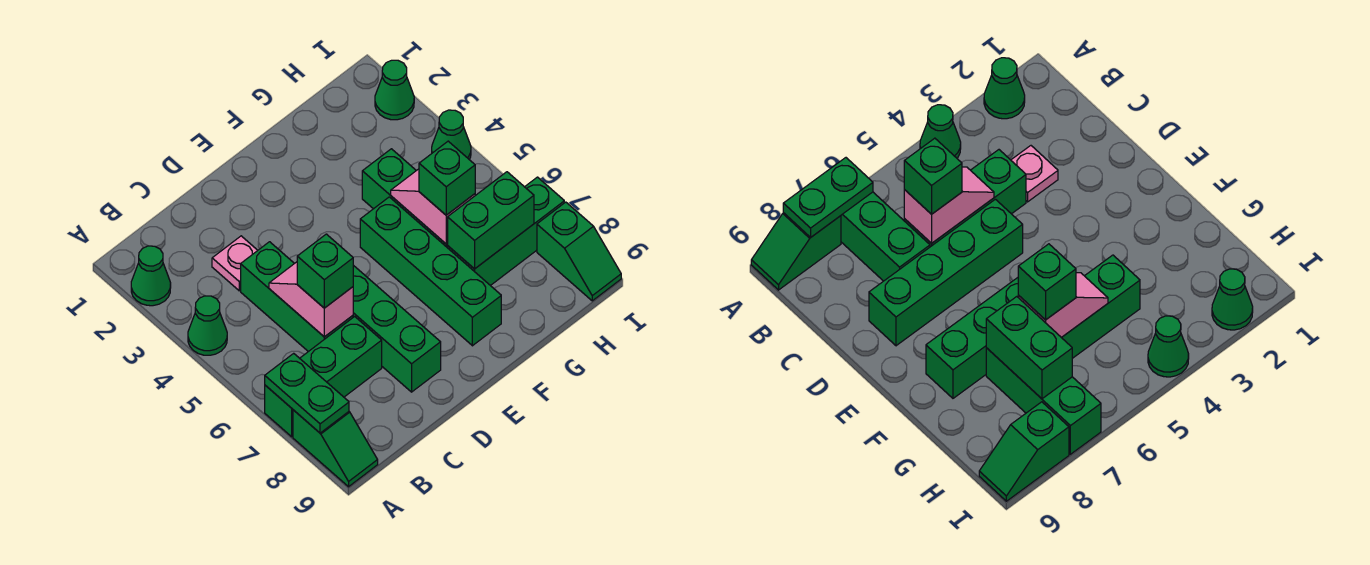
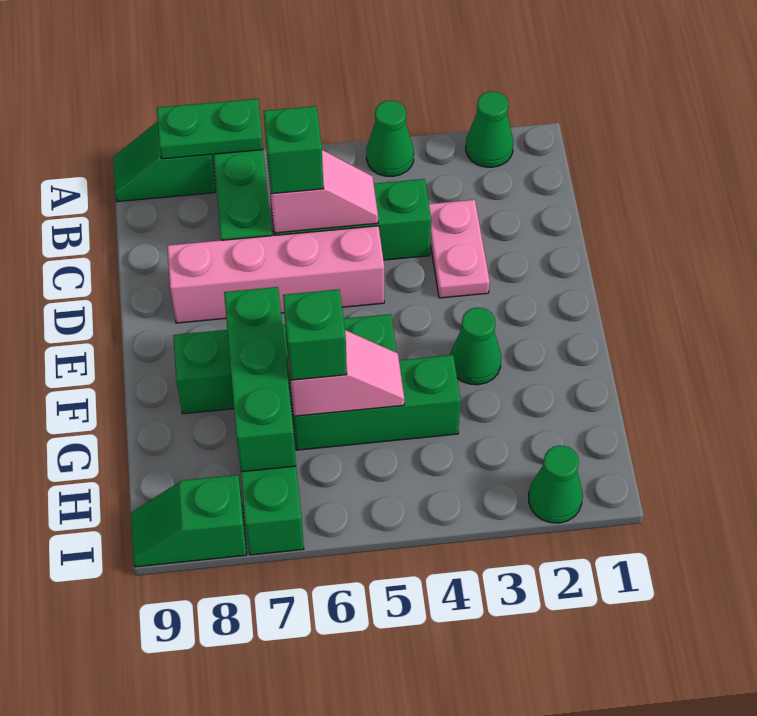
pink 1x1 plate [212,236,258,291] -> pink 1x2 plate [429,200,490,298]
green 1x4 brick [353,265,441,392] -> pink 1x4 brick [167,226,384,323]
green 1x2 brick [448,172,534,269] -> green 1x3 brick [224,287,296,472]
green 1x1 cone [432,110,471,160] -> green 1x1 cone moved to [450,308,501,385]

